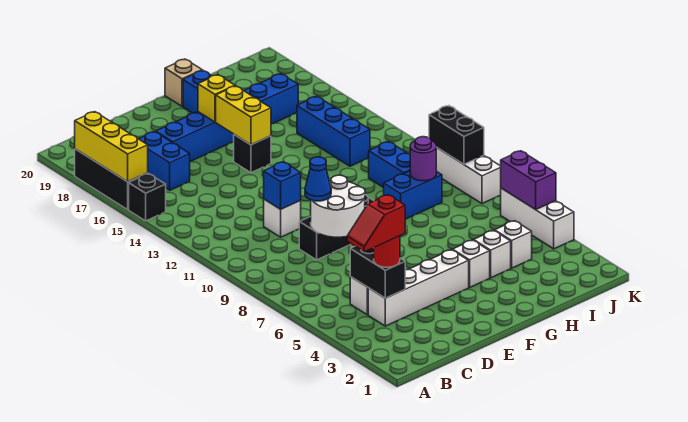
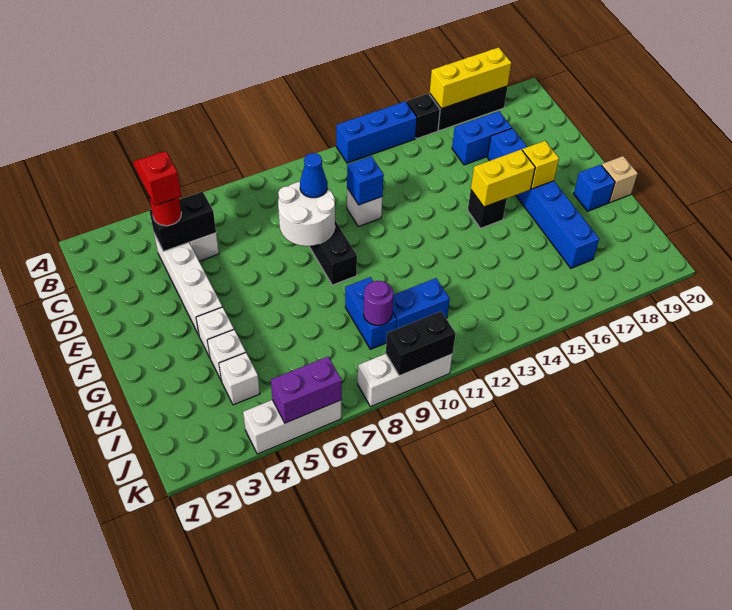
blue 1x3 brick [297,96,370,166] -> blue 1x3 brick moved to [336,101,417,163]

